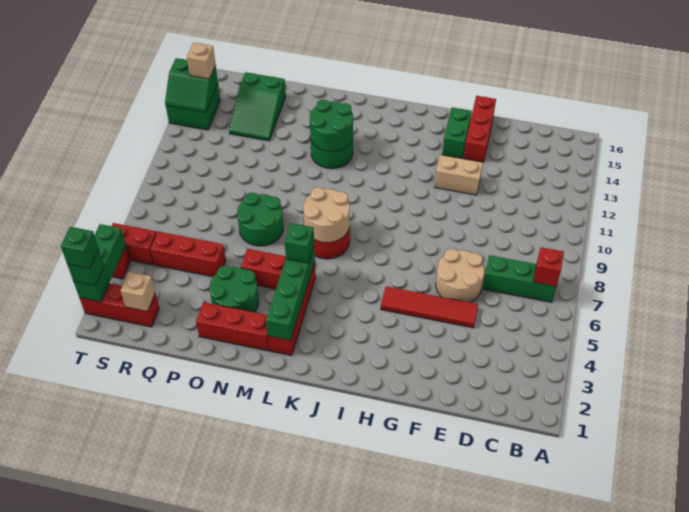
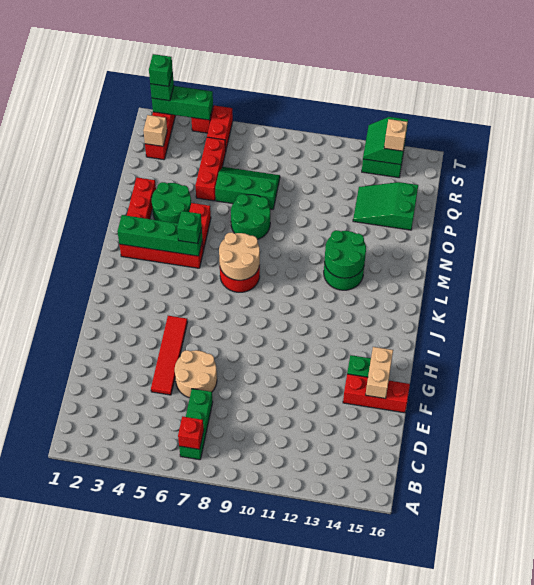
tan 1x2 brick [434,155,483,195] -> tan 1x2 brick moved to [366,347,393,399]
none -> green 2x3 slope [215,167,280,209]

